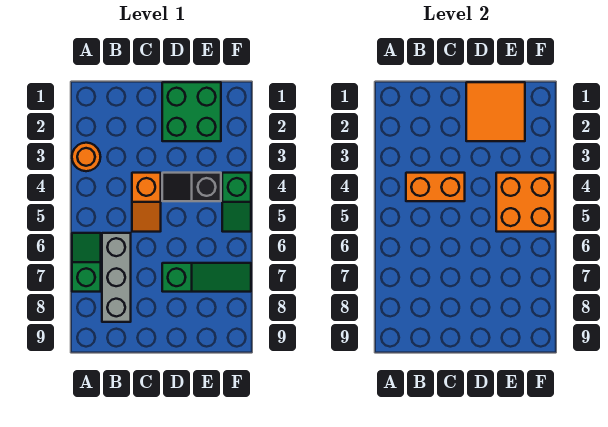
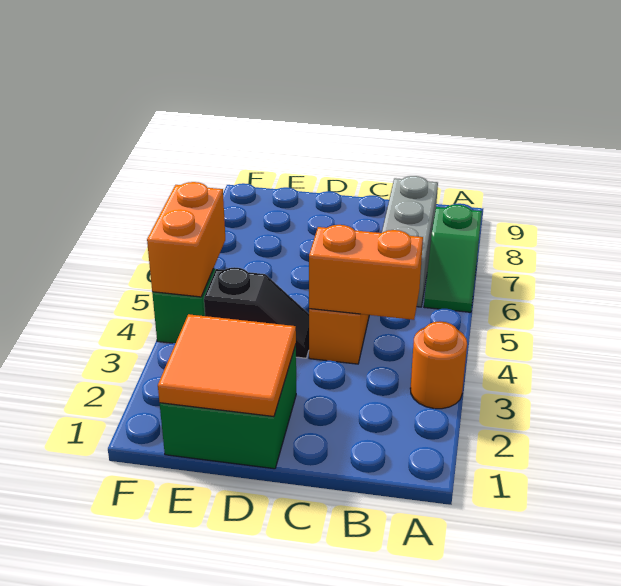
green 1x3 slope [162,263,251,292] -> none
orange 2x2 brick [496,173,555,232] -> orange 1x2 brick [147,182,225,297]

